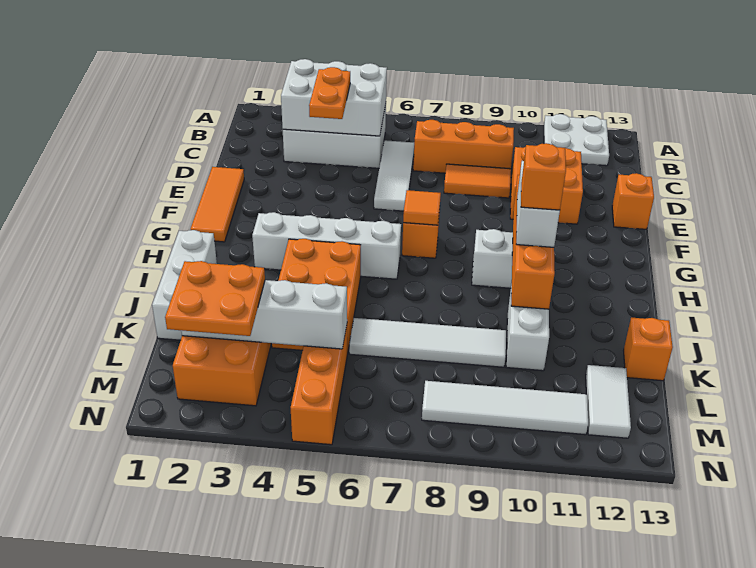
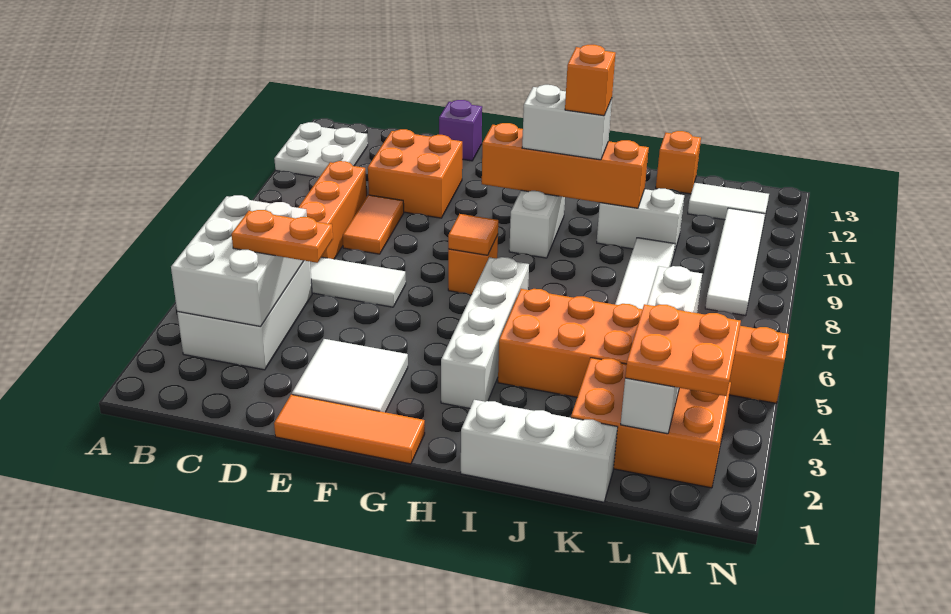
none -> white 2x2 tile [292,339,408,412]
orange 1x1 brick [612,173,654,229] -> purple 1x1 brick [439,100,482,161]

